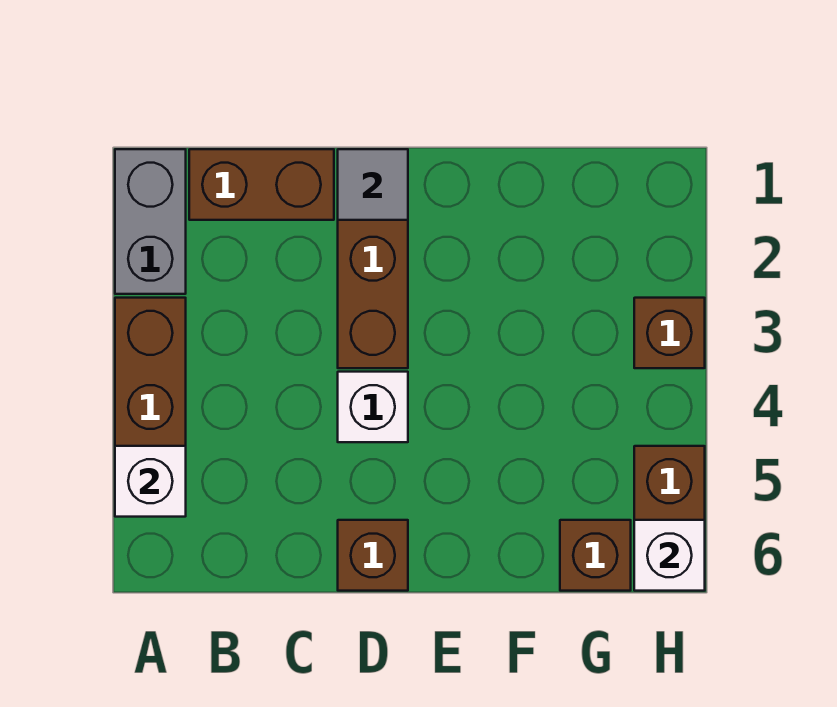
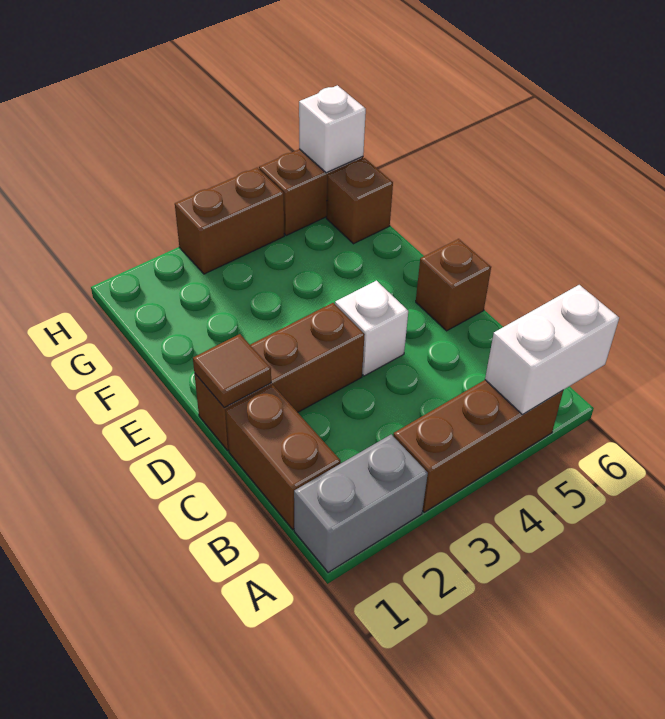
white 1x1 brick [115,446,186,517] -> white 1x2 brick [485,285,619,415]
grey 1x1 tile [338,149,408,220] -> brown 1x1 tile [193,334,271,408]
brown 1x1 brick [634,298,705,368] -> brown 1x2 brick [175,168,284,274]

